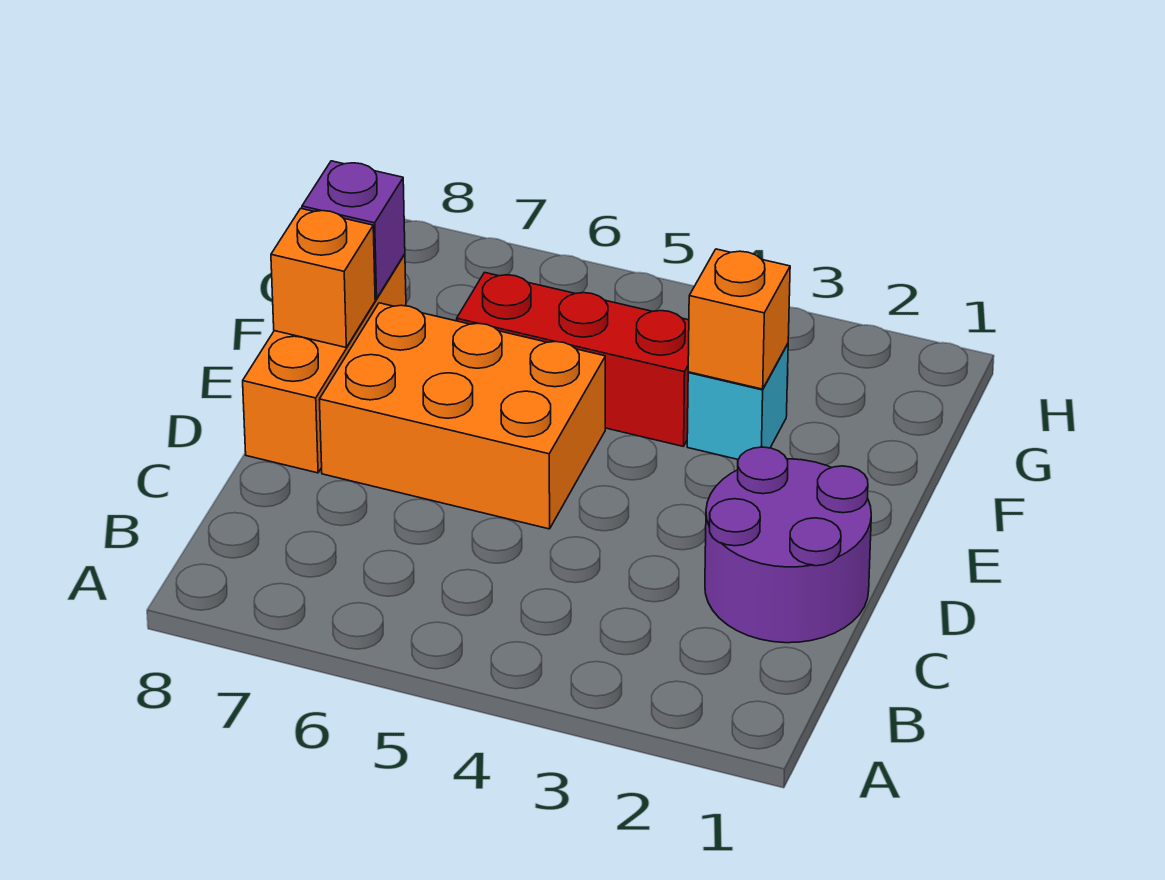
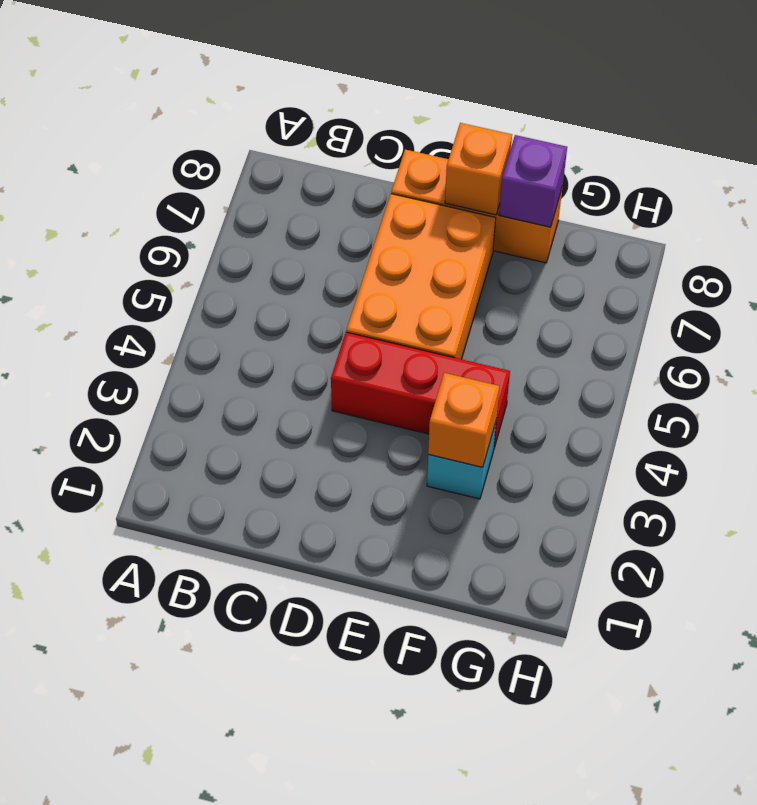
purple 2x2 round brick [705,447,871,643] -> none
red 1x3 brick [457,272,689,447] -> red 1x3 brick turned to [331,332,510,448]

